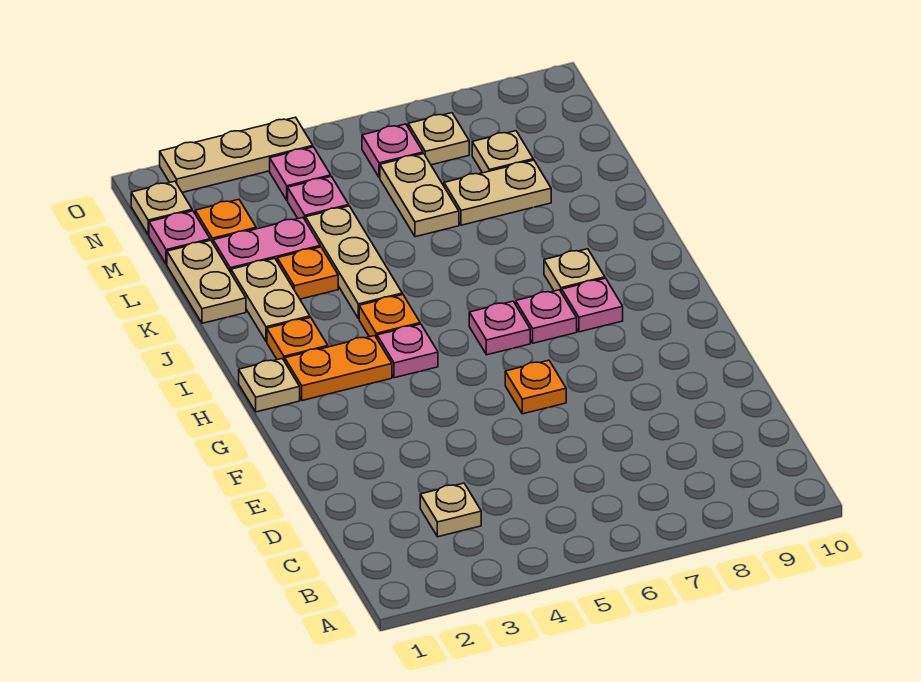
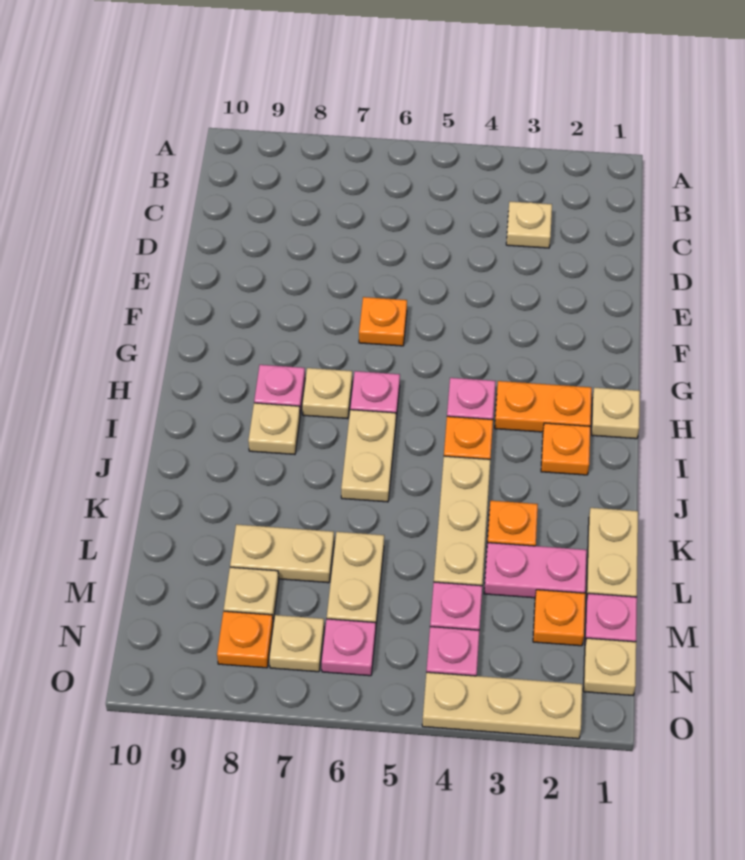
pink 1x1 plate [516,290,577,343] -> tan 1x1 plate [302,368,352,419]
tan 1x2 plate [231,258,310,342] -> tan 1x2 plate moved to [341,410,396,502]
none -> orange 1x1 plate [217,611,273,668]

